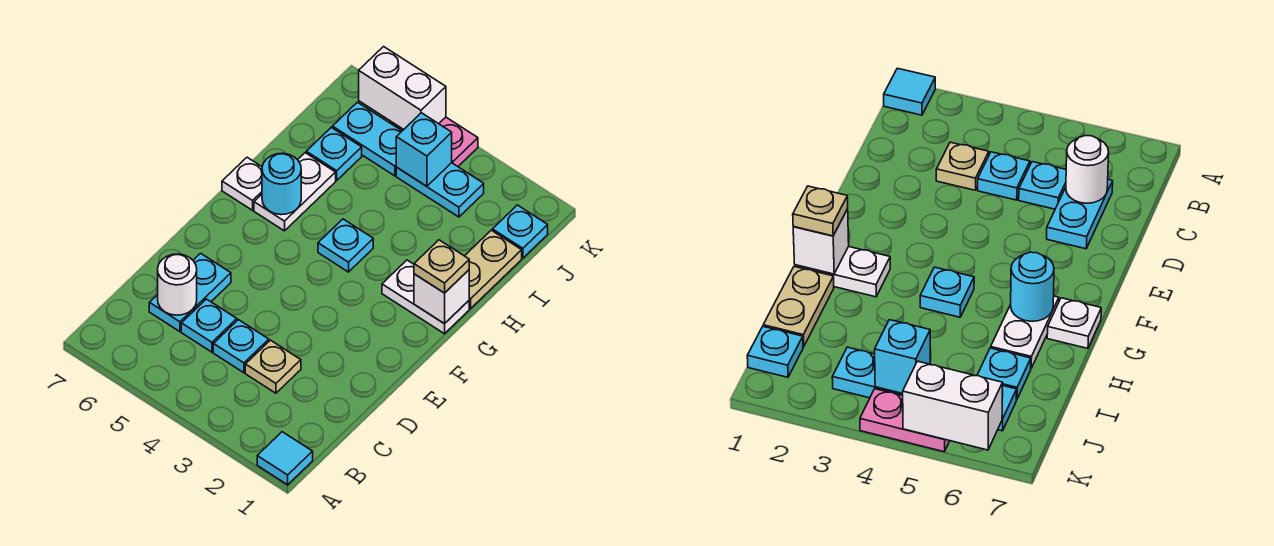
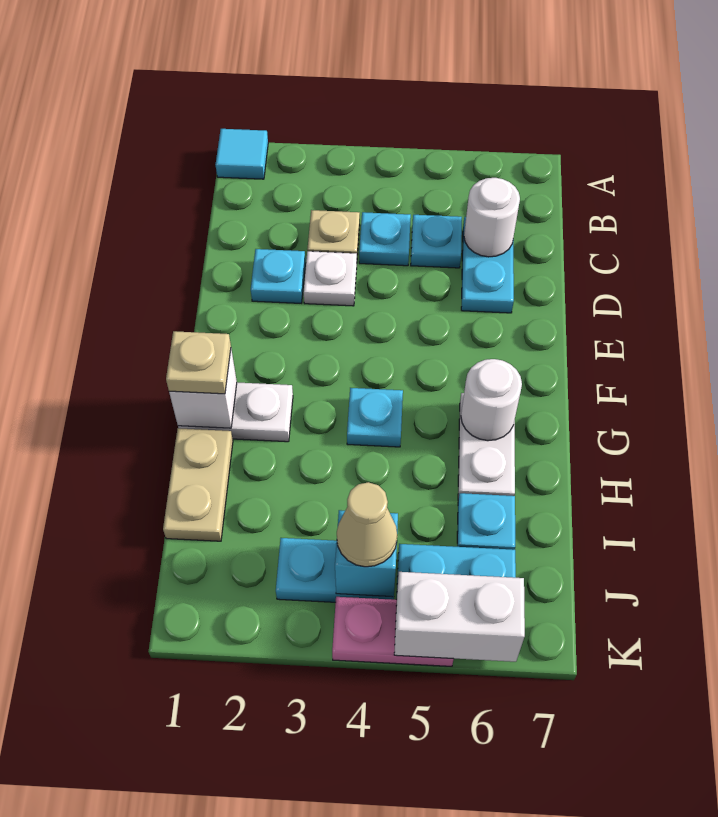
cyan 1x1 round brick [262,153,301,215] -> white 1x1 round brick [461,359,522,441]
white 1x1 plate [222,157,262,210] -> white 1x1 plate moved to [304,251,357,306]
cyan 1x1 plate [492,205,548,258] -> cyan 1x1 plate moved to [251,249,305,303]
none -> tan 1x1 cone [337,482,397,567]

